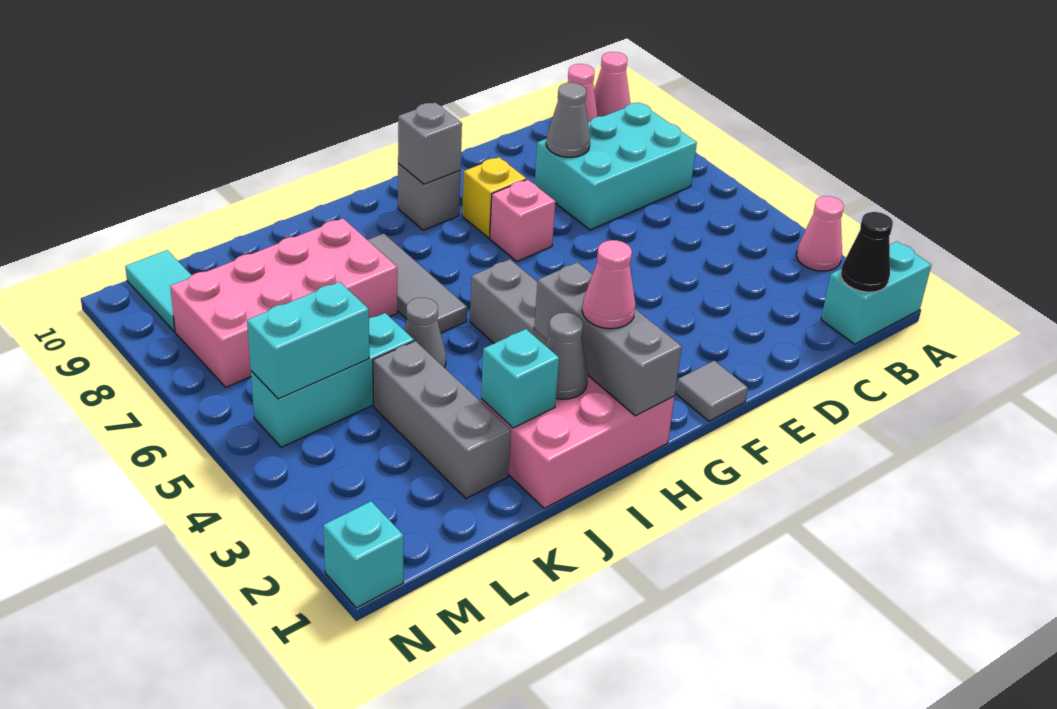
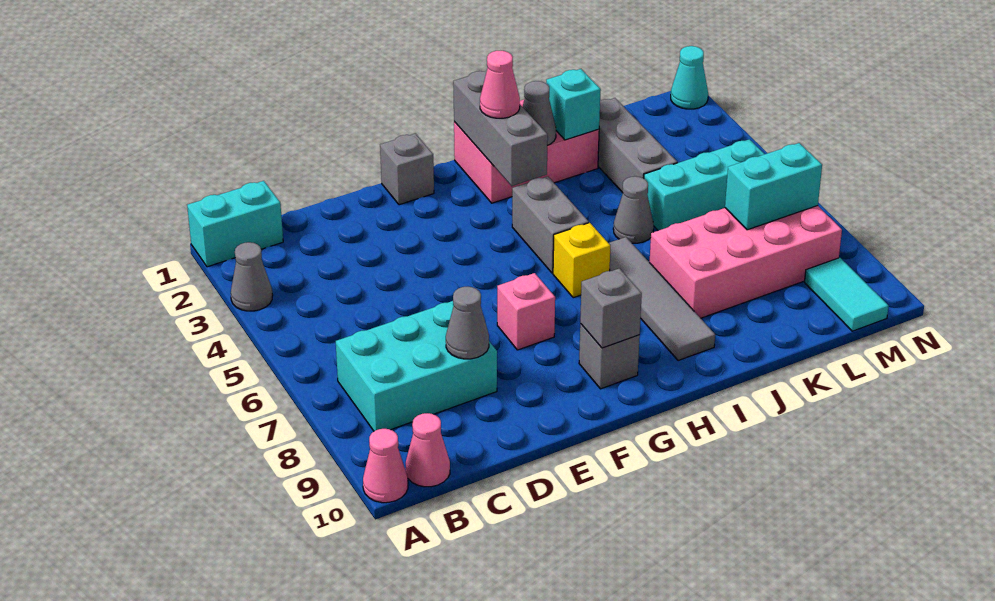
pink 1x1 cone [797,196,844,271] -> grey 1x1 cone [231,242,273,311]
black 1x1 cone [841,212,893,292] -> none
grey 1x1 tile [676,361,748,421] -> grey 1x1 brick [380,133,434,205]
yellow 1x1 brick [462,157,526,238] -> yellow 1x1 brick moved to [553,223,610,298]
grey 1x3 tile [368,234,467,333] -> grey 1x4 tile [609,237,715,361]
cyan 1x2 brick [247,282,369,399] -> cyan 1x2 brick moved to [725,143,822,230]
cyan 1x1 brick [323,501,404,608] -> cyan 1x1 cone [671,46,708,109]

